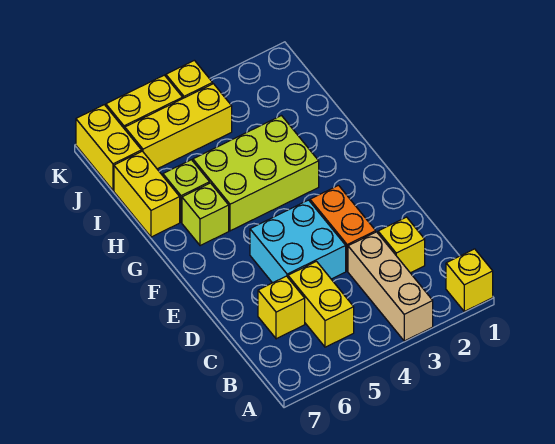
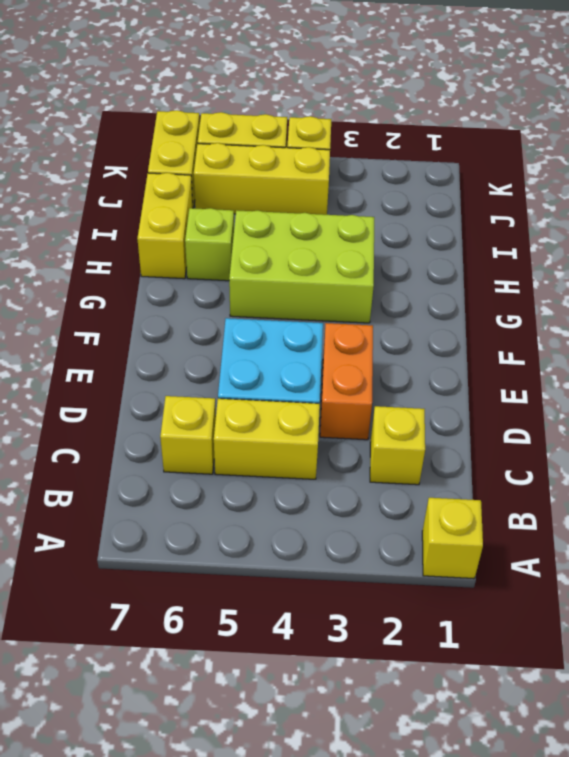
tan 1x3 brick [348,232,433,341] -> none
yellow 1x2 brick [288,261,354,347] -> yellow 1x2 brick turned to [214,399,320,479]
lime 1x1 brick [182,183,229,246] -> none

